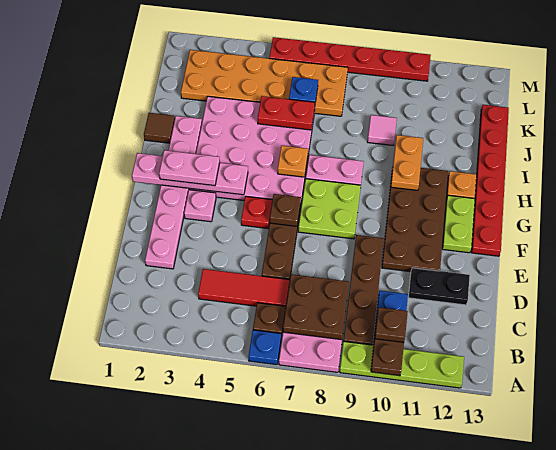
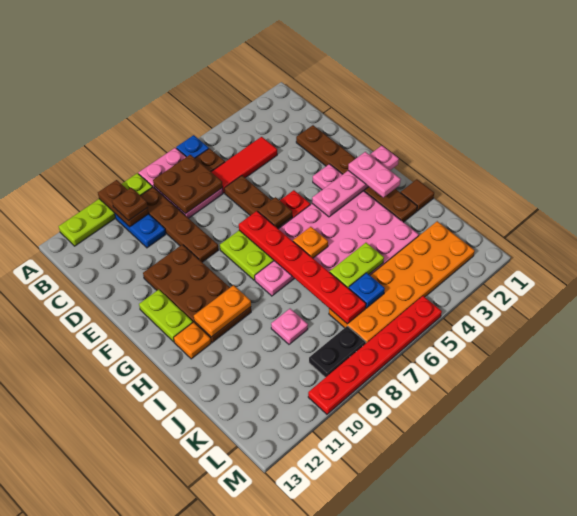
pink 1x6 plate [145,116,202,269] -> brown 1x6 plate [296,125,417,222]
black 1x2 plate [408,268,470,305] -> black 1x2 plate moved to [309,326,366,378]
red 1x6 plate [471,105,509,256] -> red 1x6 plate moved to [239,211,366,324]
pink 1x2 plate [159,150,220,186] -> pink 1x2 plate turned to [348,152,401,198]
orange 1x2 plate [391,135,423,190] -> orange 1x2 plate turned to [194,285,251,337]
red 1x2 plate [258,96,315,130] -> lime 1x2 plate [330,243,384,288]
pink 1x1 tile [367,115,397,145] -> pink 1x1 plate [271,309,308,344]

